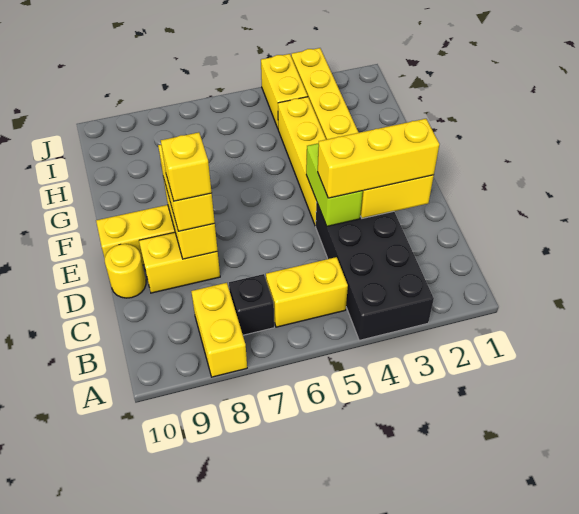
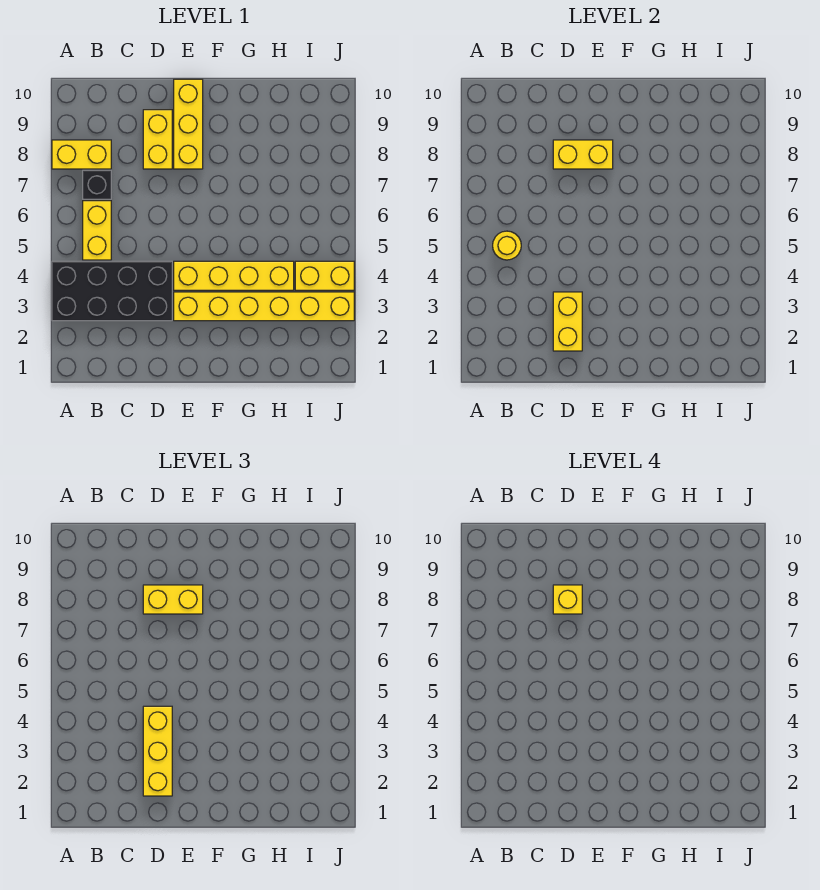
lime 1x2 brick [306,143,363,226] -> none
yellow 1x1 round brick [105,244,146,298] -> yellow 1x1 round brick moved to [493,231,521,260]

